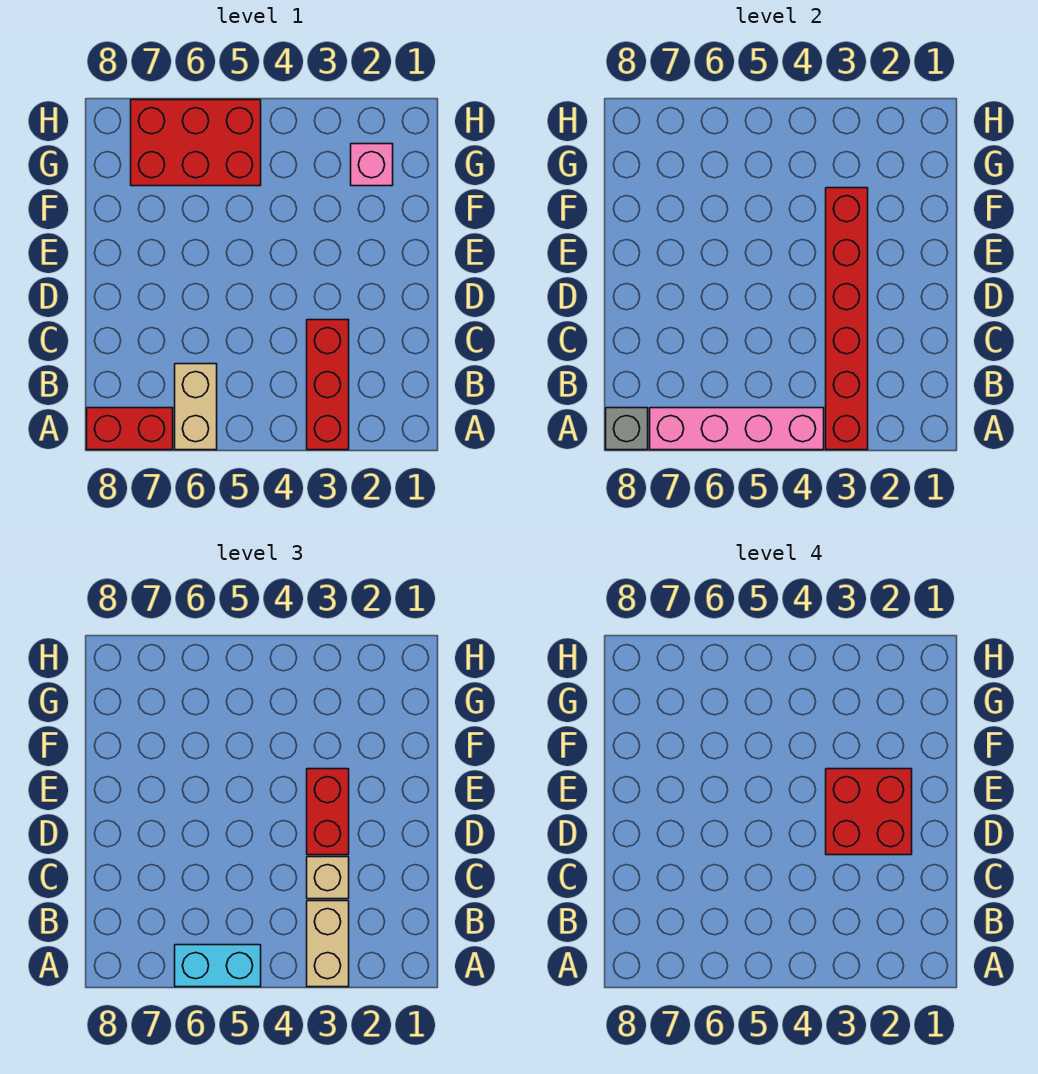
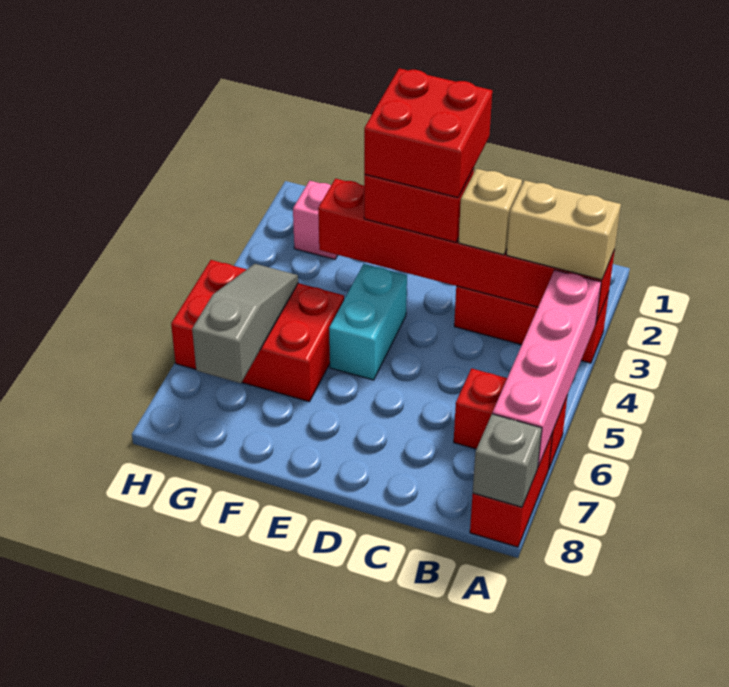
cyan 1x2 brick [175,945,261,987] -> cyan 1x2 brick moved to [329,264,407,380]
tan 1x2 brick [175,364,217,450] -> red 1x2 brick [454,369,567,470]
red 2x3 brick [131,100,261,186] -> red 2x3 brick turned to [171,260,344,402]
none -> grey 1x3 slope [192,264,298,383]

